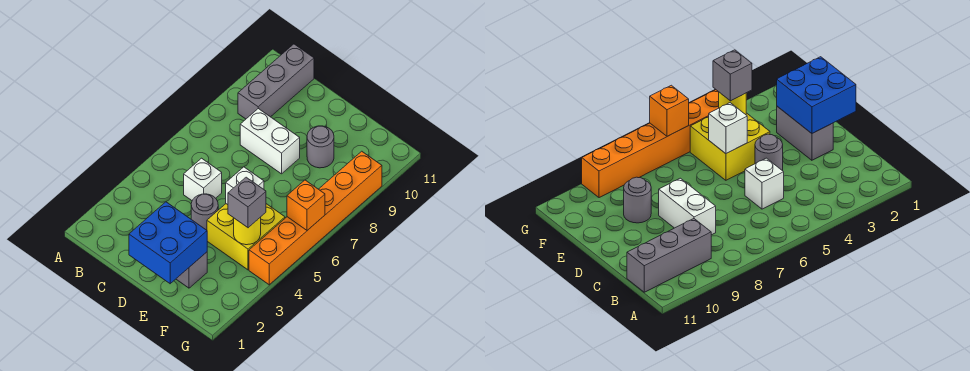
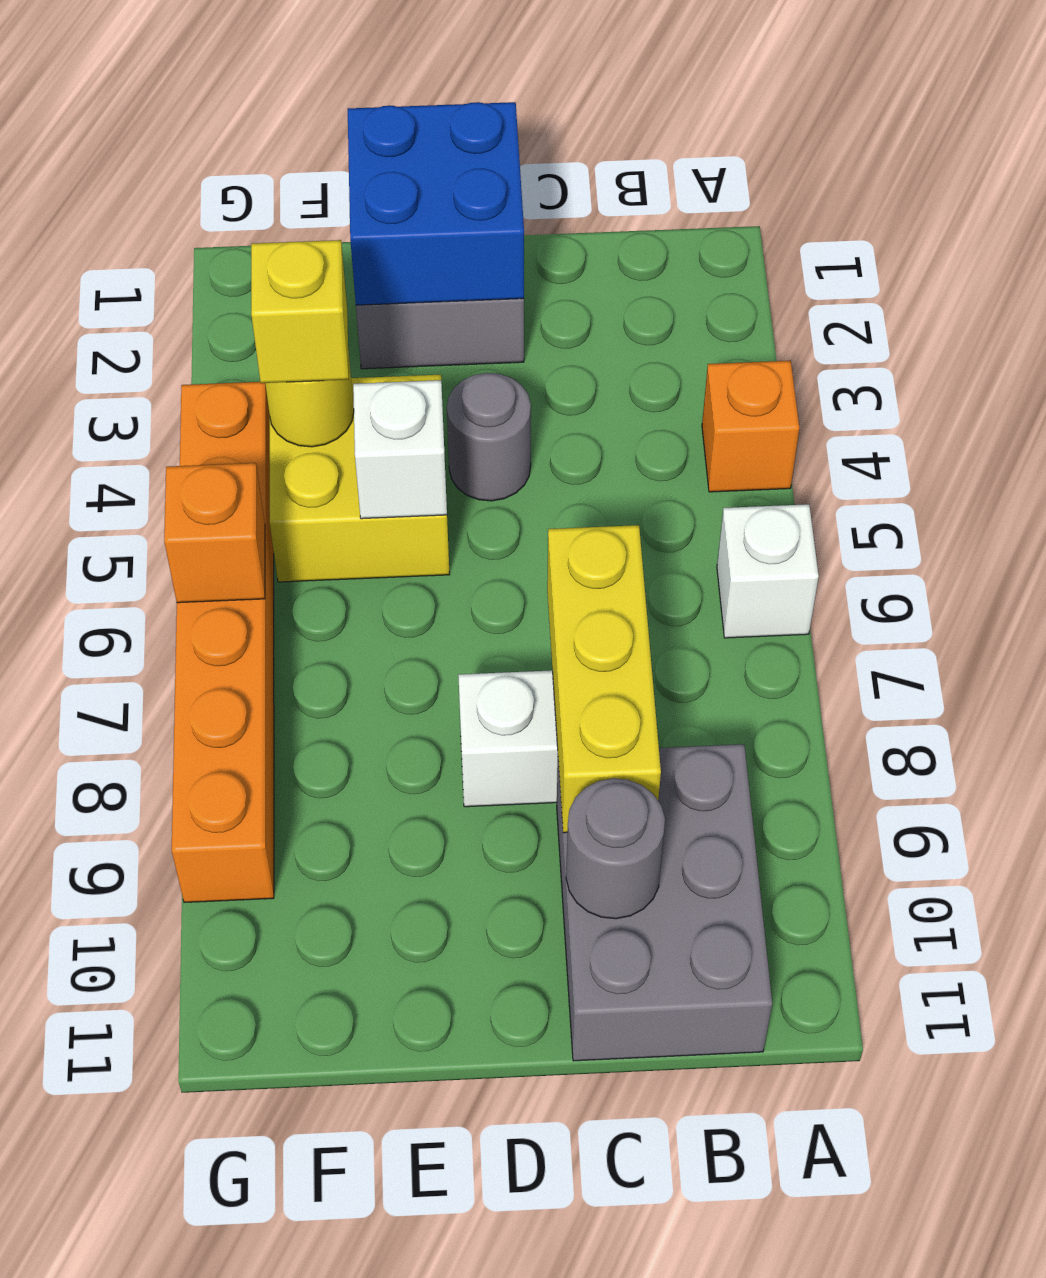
none -> orange 1x1 brick [702,361,799,492]
grey 1x3 brick [238,44,314,119] -> grey 2x3 brick [557,744,772,1061]
white 1x1 brick [184,158,222,200] -> white 1x1 brick moved to [717,504,819,638]
none -> yellow 1x3 brick [547,525,661,833]
grey 1x1 round brick [307,126,334,168] -> grey 1x1 round brick moved to [566,778,665,919]
grey 1x1 brick [228,177,266,228] -> yellow 1x1 brick [251,240,349,383]

